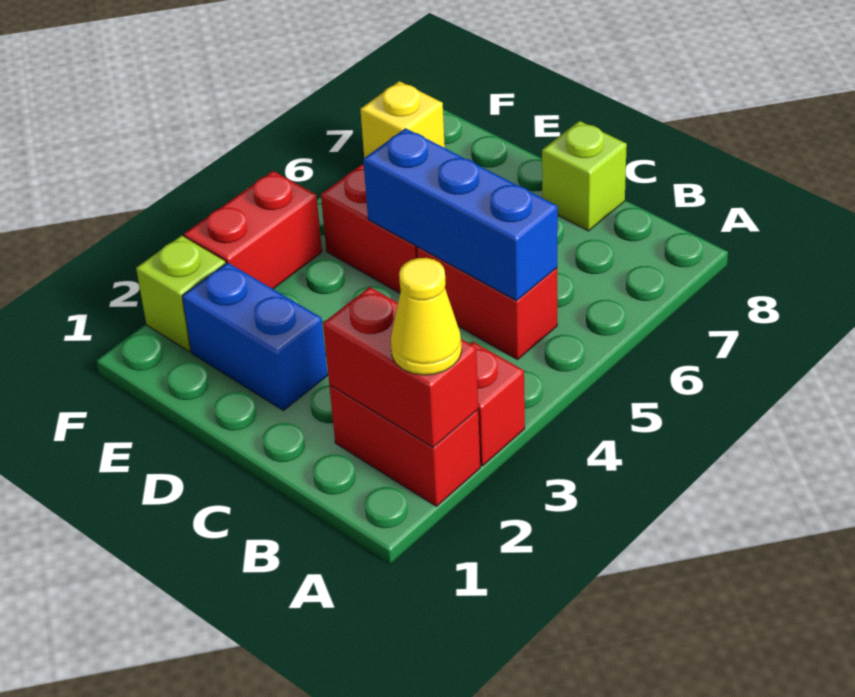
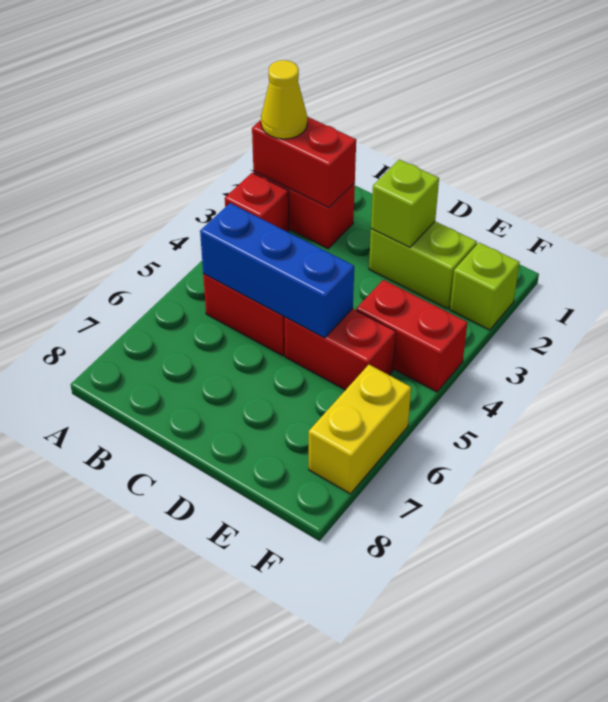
lime 1x1 brick [542,121,627,231] -> lime 1x1 brick moved to [371,159,439,247]
blue 1x2 brick [182,263,328,411] -> lime 1x2 brick [369,222,477,309]
red 1x2 brick [184,171,322,289] -> red 1x2 brick turned to [356,280,467,392]
yellow 1x1 brick [360,81,445,158] -> yellow 1x2 brick [309,365,411,494]

